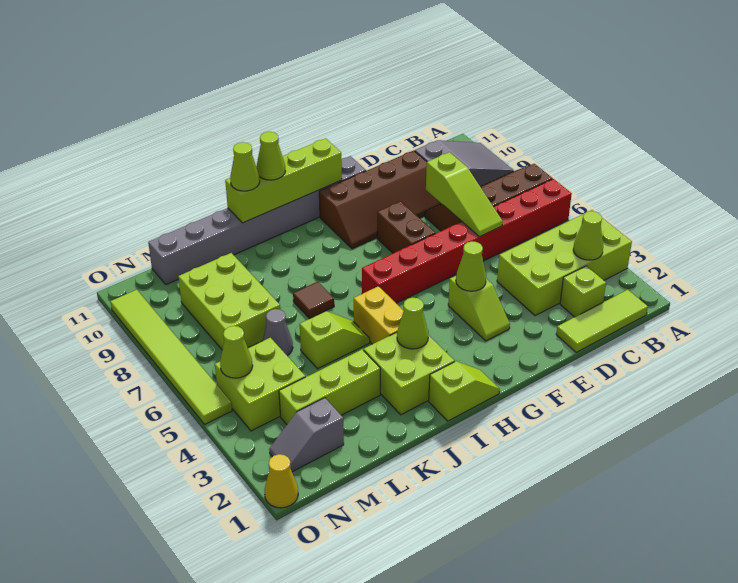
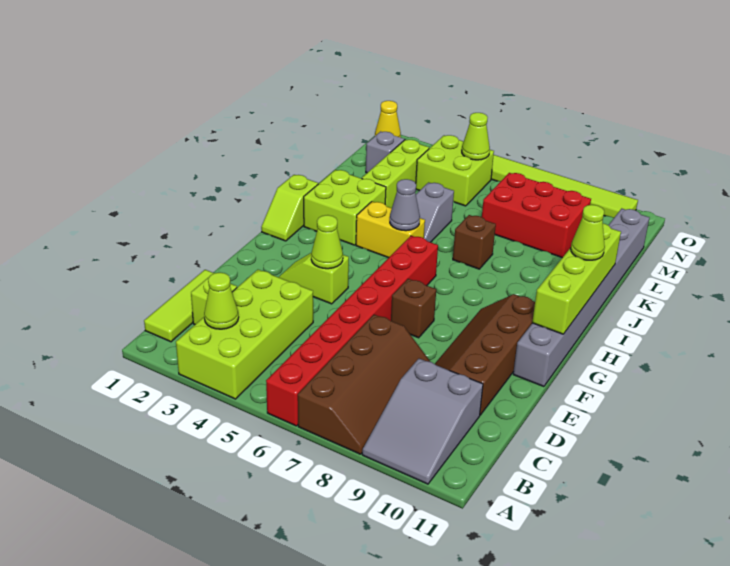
lime 1x3 slope [426,152,503,237] -> none
brown 1x2 brick [377,201,435,253] -> brown 1x1 brick [391,279,436,338]
lime 1x1 cone [397,298,428,349] -> none
lime 1x2 slope [300,311,370,369] -> grey 1x2 slope [416,182,454,242]
brown 1x1 tile [293,282,334,318] -> brown 1x1 brick [453,215,496,269]
lime 1x1 cone [230,142,260,191] -> none
grey 1x1 cone [263,309,293,356] -> grey 1x1 cone moved to [390,179,420,231]
lime 2x3 brick [178,253,280,350] -> red 2x3 brick [482,173,591,258]

